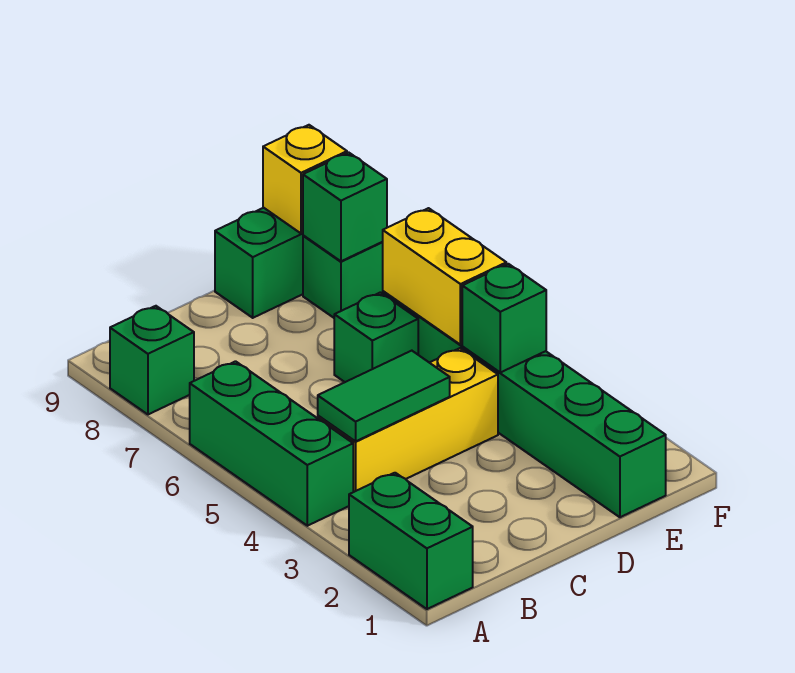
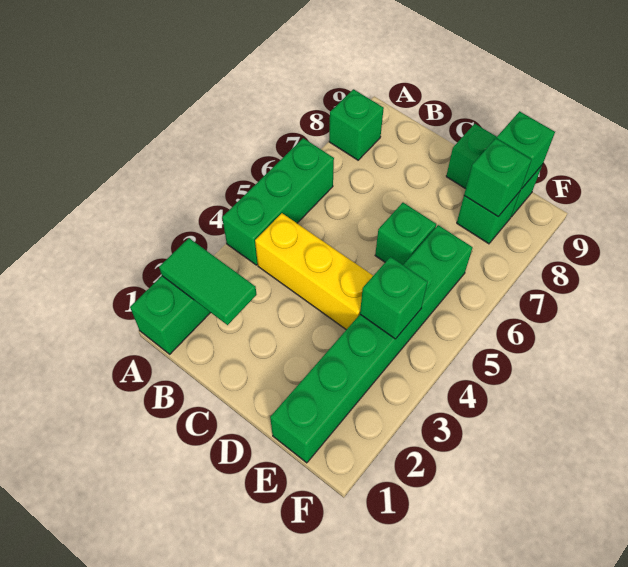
green 1x2 tile [318,351,450,441] -> green 1x2 tile moved to [159,238,257,325]
yellow 1x2 brick [383,208,506,345] -> none
yellow 1x1 brick [263,125,347,234] -> green 1x1 brick [497,111,555,189]

